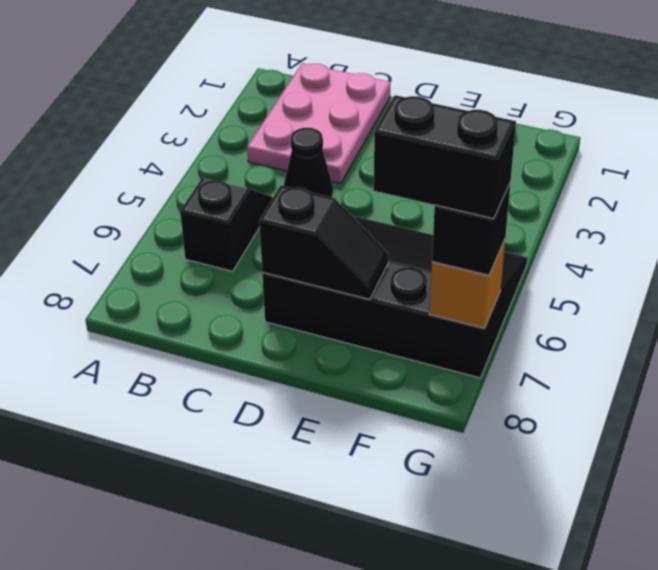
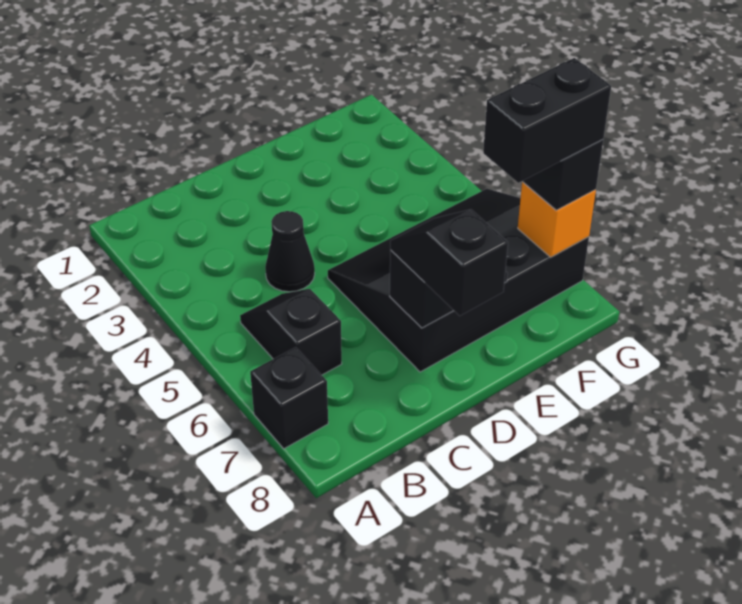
none -> black 1x1 brick [250,347,328,449]
pink 2x3 plate [247,63,390,183] -> none
none -> black 1x2 slope [390,209,508,316]

